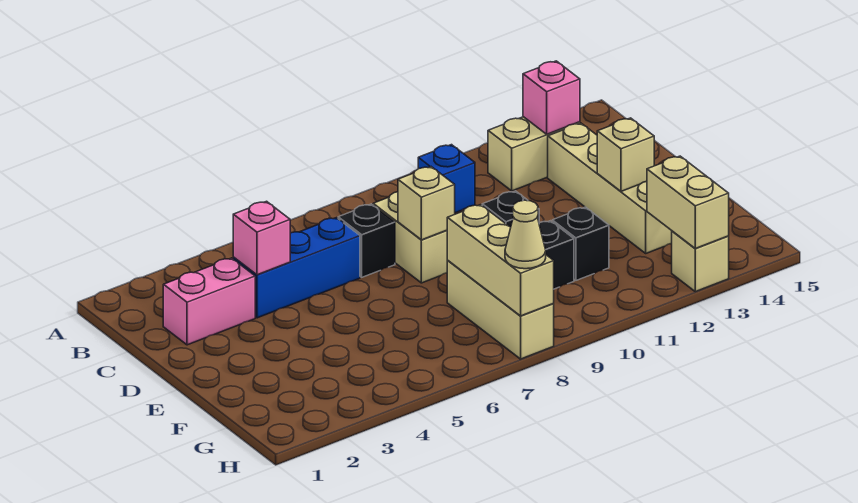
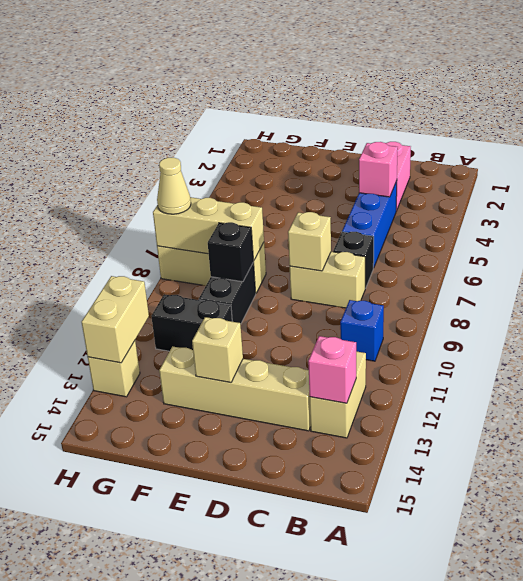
black 1x1 brick [552,207,609,280] -> black 1x2 brick [151,294,232,351]
tan 1x2 brick [647,156,729,248] -> tan 1x2 brick turned to [82,276,149,363]

